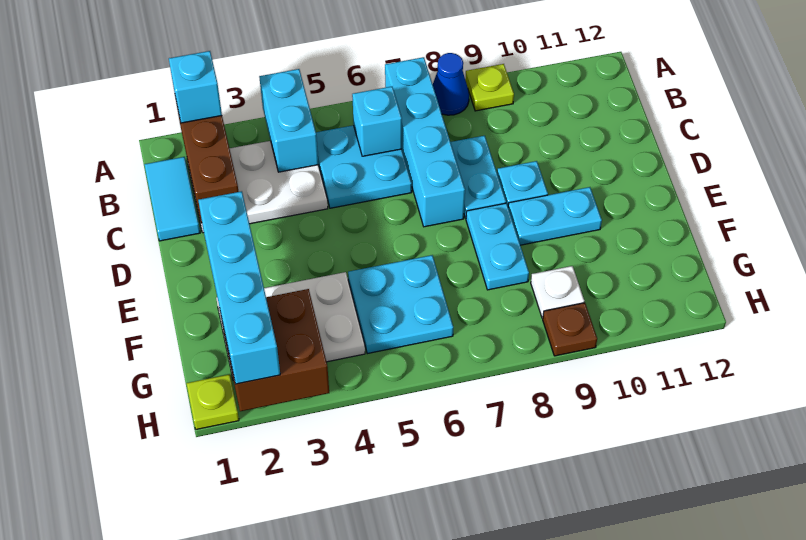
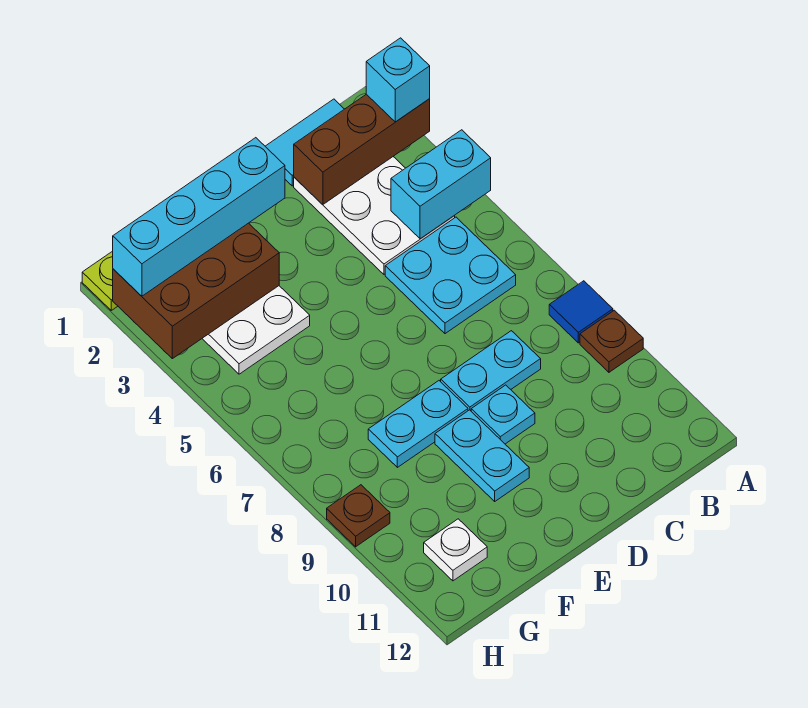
cyan 1x4 brick [385,57,465,227] -> none
blue 1x1 cone [433,53,469,115] -> blue 1x1 tile [549,281,613,343]
lime 1x1 plate [465,64,514,111] -> brown 1x1 plate [580,310,643,372]
cyan 1x1 brick [352,86,402,156] -> none
cyan 2x2 plate [348,255,453,354] -> none
brown 2x2 brick [220,289,329,411] -> brown 2x3 brick [113,223,279,359]
white 1x1 plate [531,266,584,318] -> white 1x1 plate moved to [424,519,487,581]

